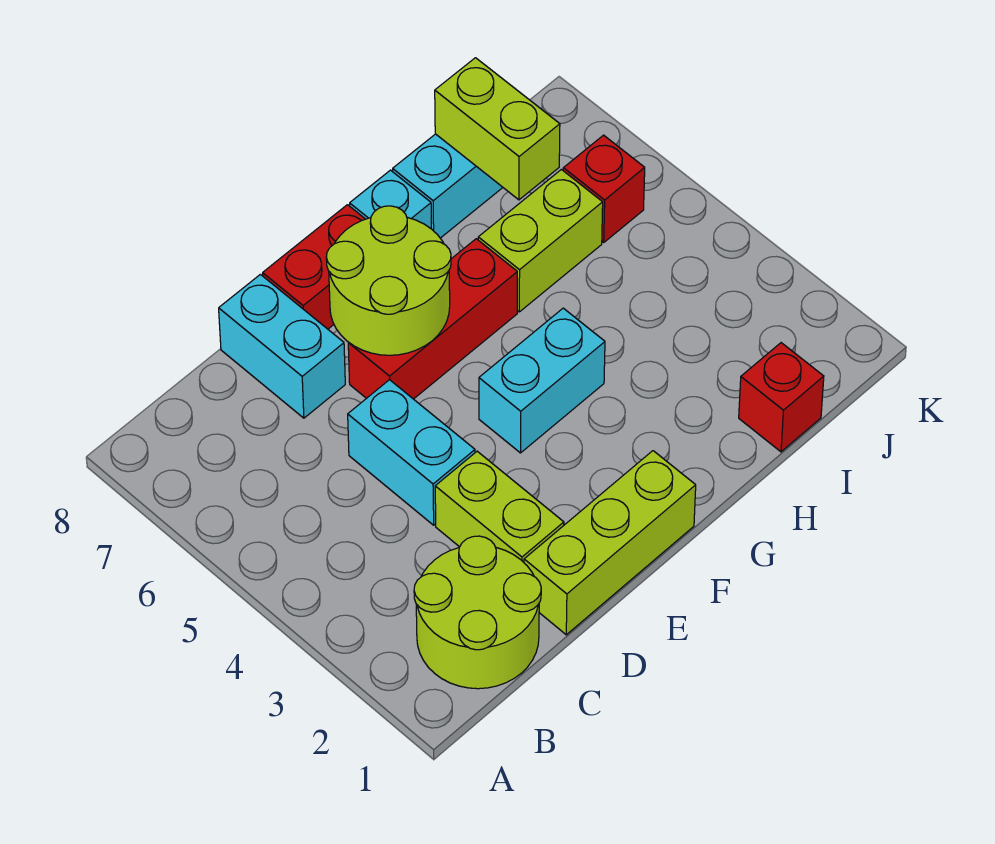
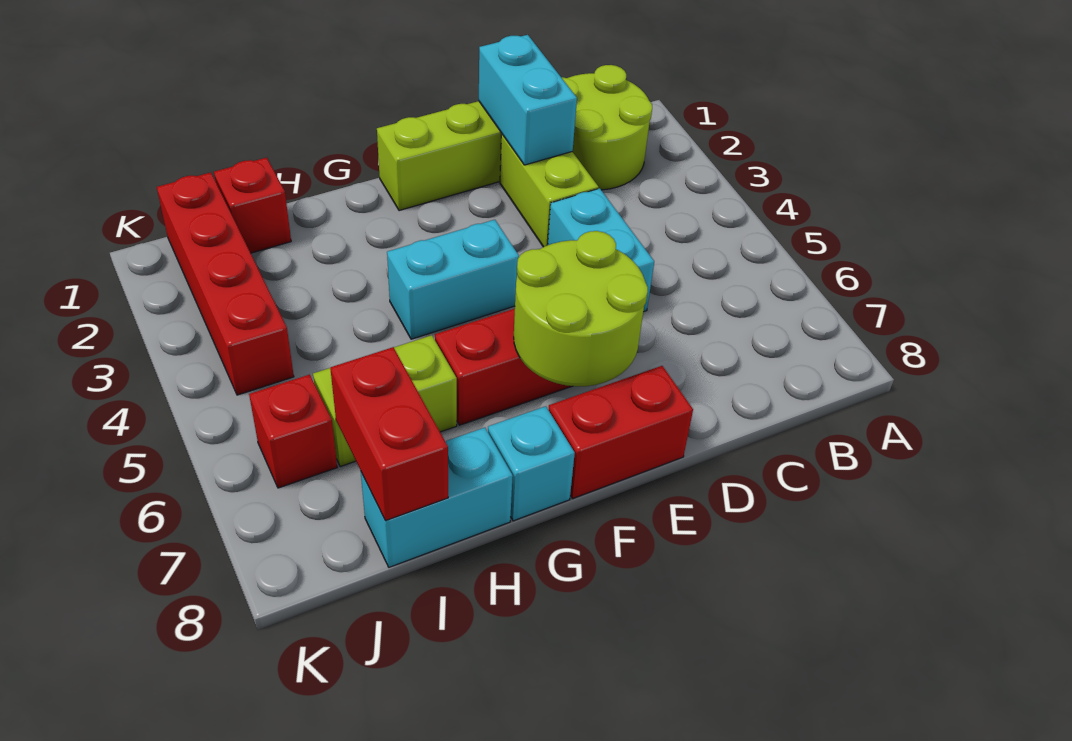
cyan 1x2 brick [219,274,345,418] -> cyan 1x2 brick moved to [479,35,577,165]
lime 1x2 brick [435,58,560,200] -> red 1x2 brick [330,347,448,521]
none -> red 1x4 brick [157,172,294,395]

